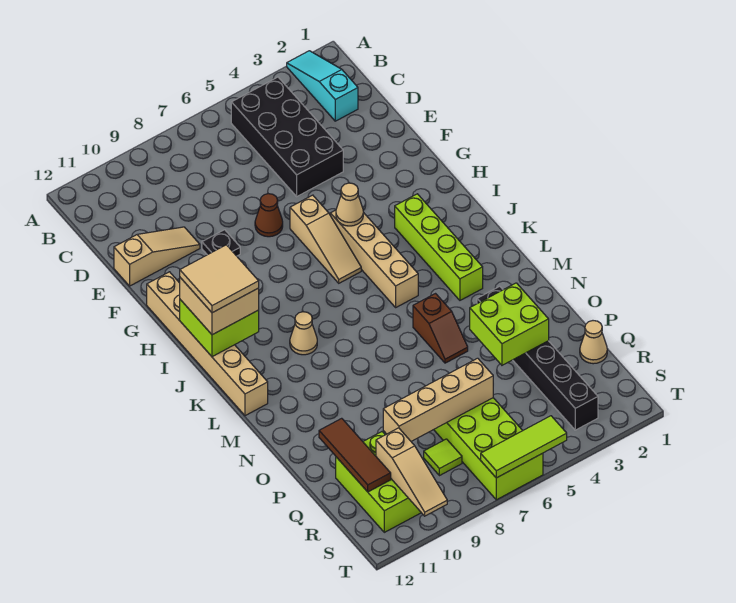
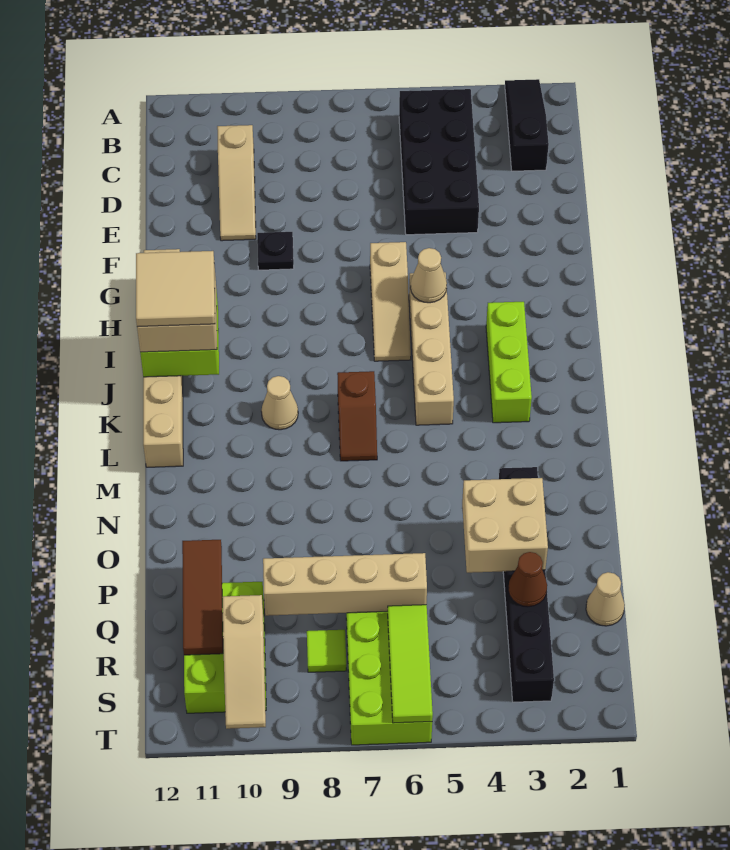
cyan 1x3 slope [287,51,358,121] -> black 1x3 slope [505,79,549,171]
tan 1x3 slope [114,227,200,286] -> tan 1x3 slope turned to [217,125,256,241]
brown 1x1 cone [255,194,283,237] -> brown 1x1 cone moved to [508,552,547,607]
lime 1x4 brick [395,194,483,300] -> lime 1x3 brick [486,302,532,423]
brown 1x2 slope [413,294,468,363] -> brown 1x2 slope moved to [337,371,377,461]
lime 2x2 brick [470,283,549,365] -> tan 2x2 brick [462,478,548,573]
lime 1x3 tile [481,416,567,478] -> lime 1x3 tile turned to [388,605,433,723]

